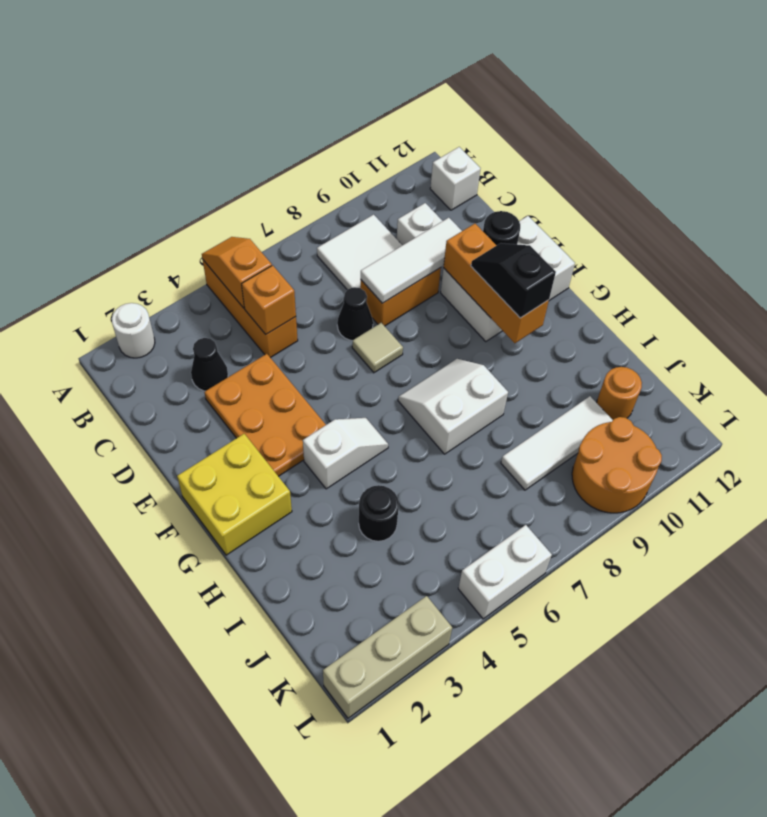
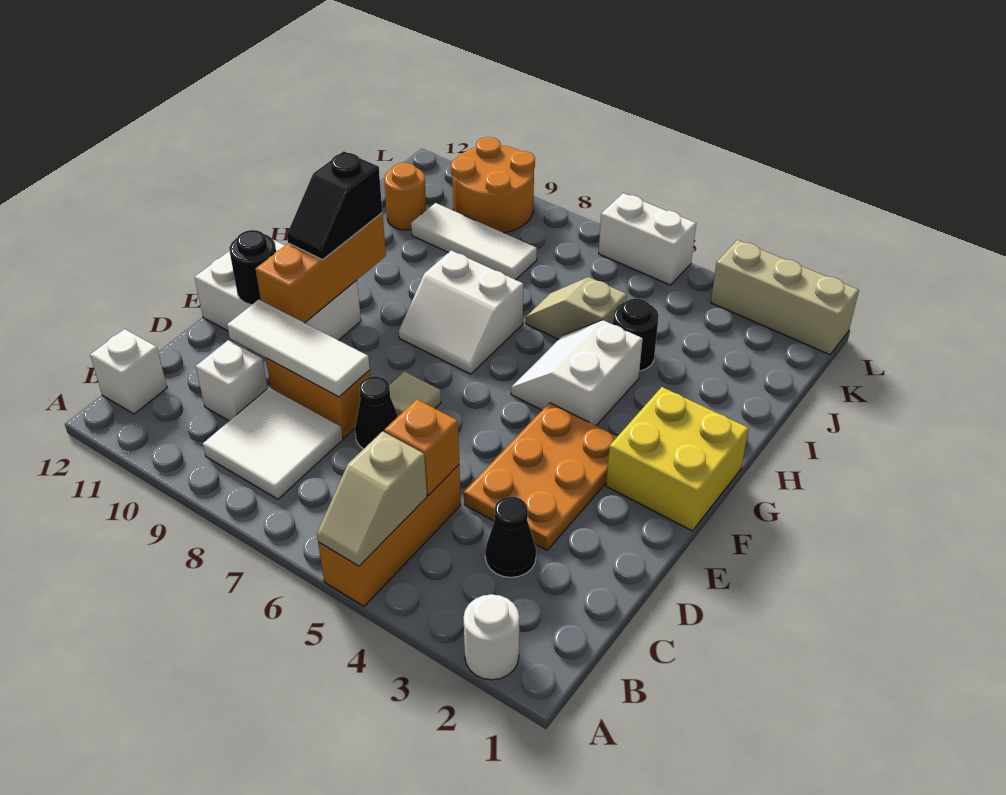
orange 1x2 slope [202,237,272,308] -> tan 1x2 slope [317,431,427,566]
white 1x2 slope [303,418,388,489] -> white 2x2 slope [511,320,643,426]
none -> tan 1x2 slope [526,277,627,339]

